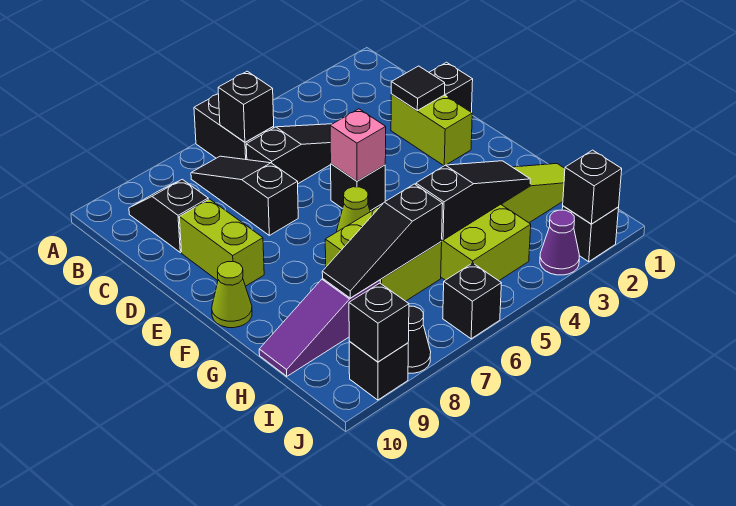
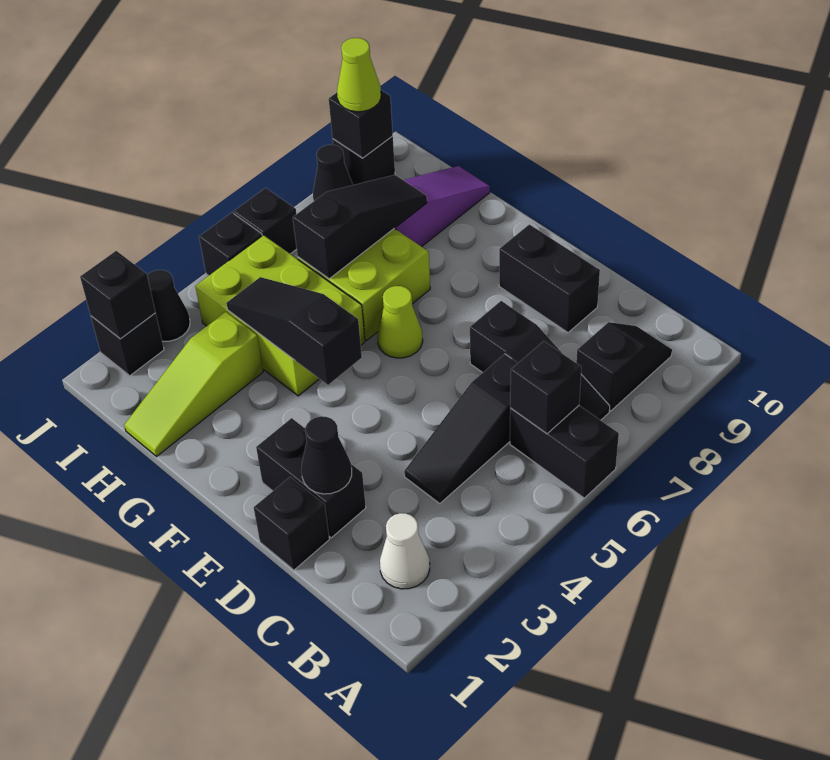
none -> white 1x1 cone [380,513,430,589]
black 1x2 slope [129,179,208,253] -> black 1x2 slope turned to [576,322,672,411]
lime 1x2 brick [391,94,472,166] -> black 1x2 brick [256,418,366,538]
black 1x1 tile [391,66,445,110] -> black 1x1 cone [301,416,352,494]
lime 1x2 brick [179,199,264,286] -> black 1x2 brick [499,224,600,333]
black 1x1 brick [331,164,385,211] -> black 1x1 brick moved to [199,213,262,276]
pink 1x1 brick [330,109,386,181] -> none
lime 1x1 cone [212,262,252,328] -> lime 1x1 cone moved to [337,38,381,112]
black 1x3 slope [416,161,530,240] -> black 1x3 slope turned to [226,277,362,385]
purple 1x1 cone [540,210,579,275] -> black 1x1 cone [147,270,190,341]

